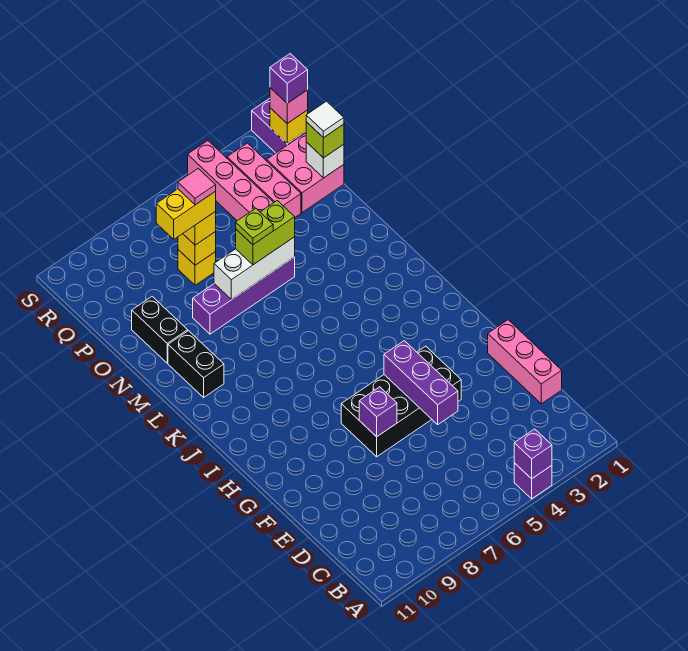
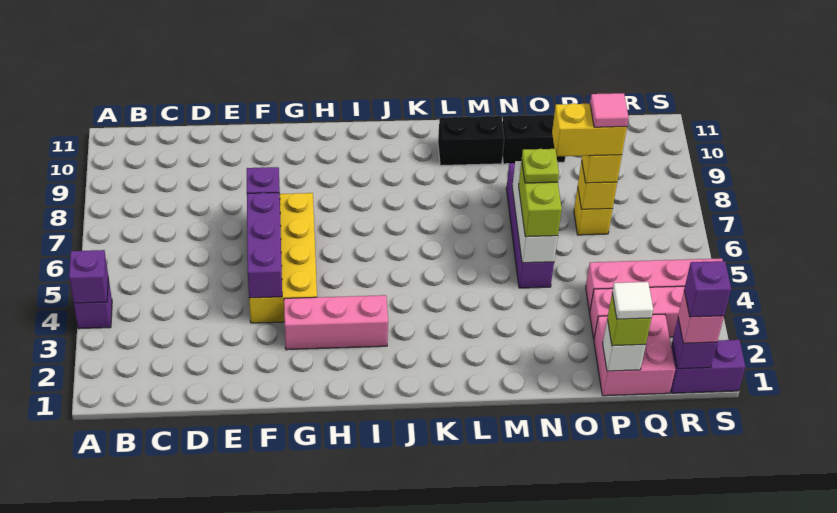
pink 1x3 brick [488,320,562,404] -> pink 1x3 brick moved to [284,295,388,350]
purple 1x3 brick [384,341,458,424] -> purple 1x3 brick turned to [247,193,282,298]
black 2x4 brick [341,346,461,457] -> yellow 2x4 brick [249,193,317,323]
yellow 1x2 brick [156,189,216,239] -> yellow 1x2 brick turned to [552,103,627,156]
yellow 1x1 brick [270,108,308,144] -> purple 1x1 brick [672,318,717,369]

